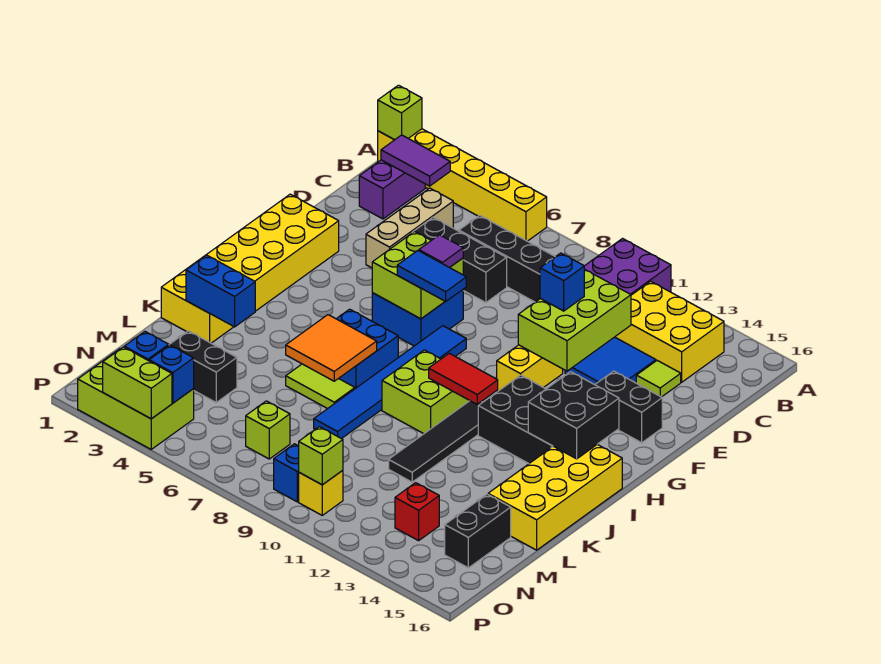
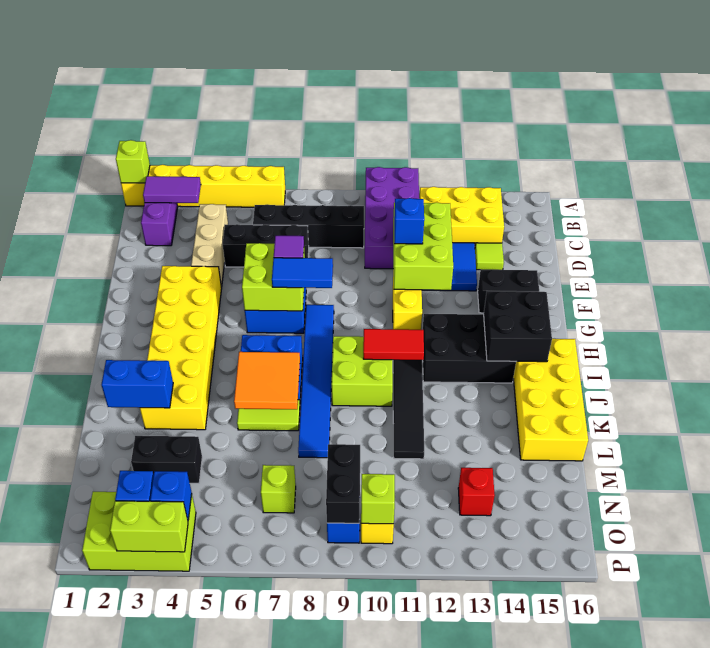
yellow 2x6 brick [161,194,339,343] -> yellow 2x6 brick moved to [140,266,221,430]
black 1x2 brick [445,494,511,568] -> black 1x2 brick moved to [326,444,360,523]

